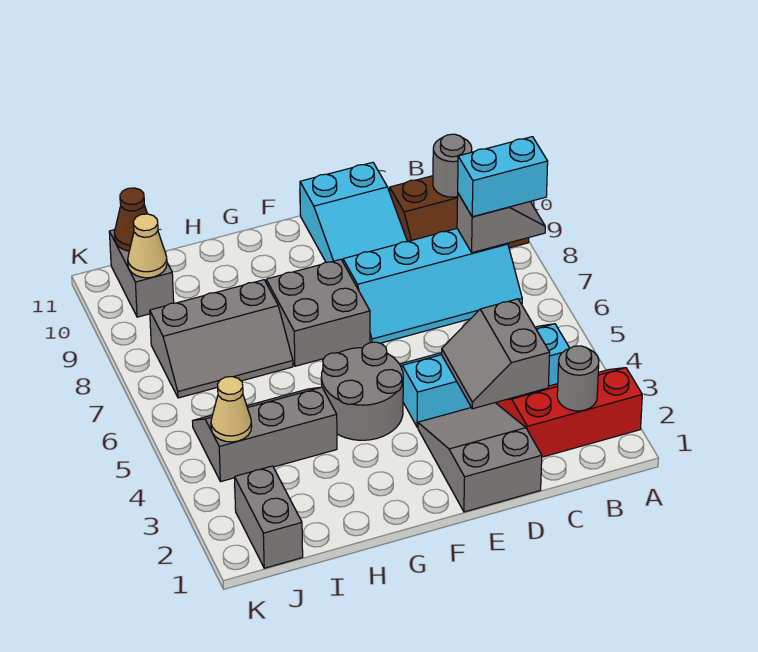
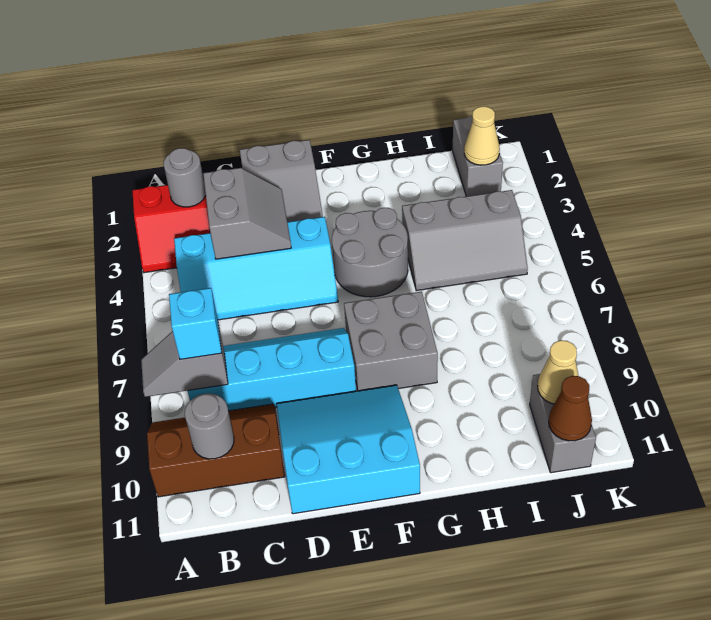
cyan 1x2 brick [458,137,548,217] -> cyan 1x1 brick [169,288,222,359]
cyan 2x3 slope [300,162,407,262] -> cyan 3x3 slope [276,385,420,514]
grey 2x3 slope [150,280,293,398] -> none
tan 1x1 cone [211,377,252,442] -> tan 1x1 cone moved to [464,107,500,165]

